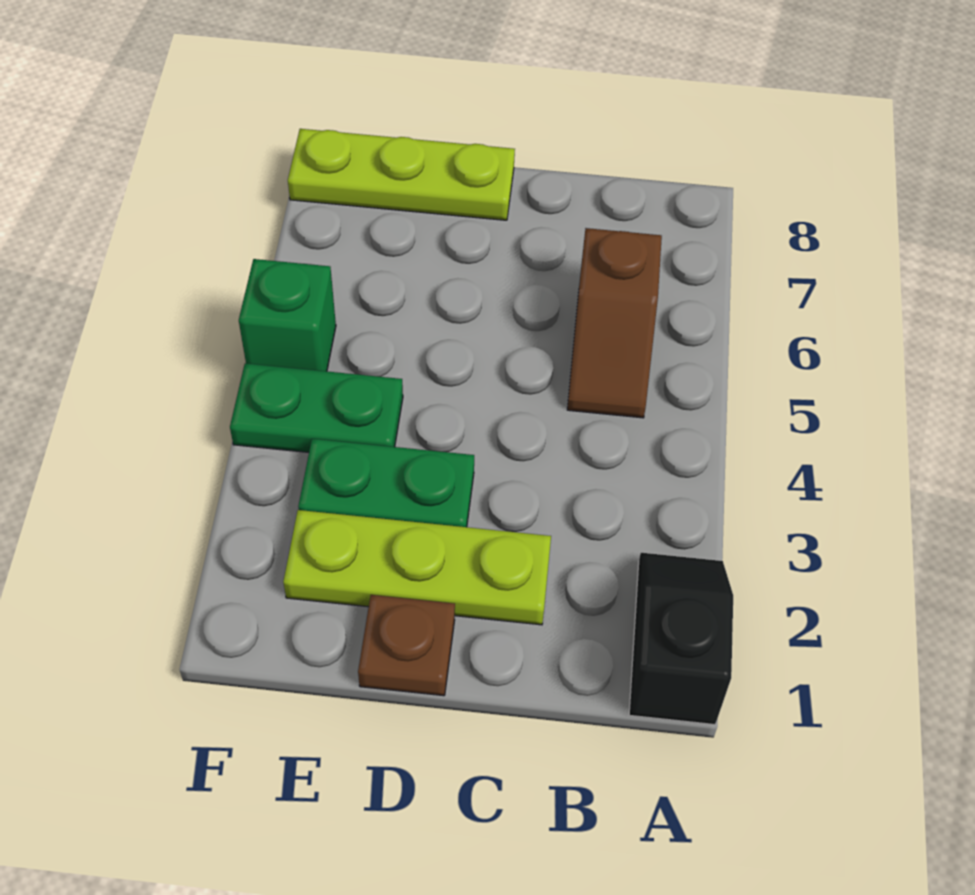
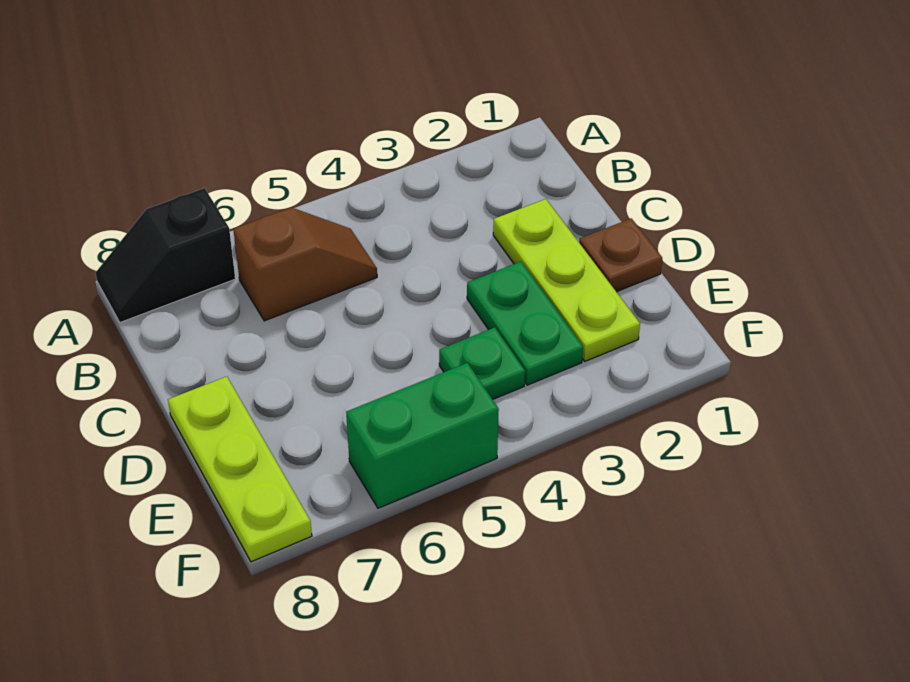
black 1x2 slope [629,553,733,725] -> black 1x2 slope moved to [96,188,235,322]
green 1x2 plate [230,363,403,452] -> green 1x1 plate [439,327,525,400]
green 1x1 brick [239,259,336,371] -> green 1x2 brick [346,363,499,508]

